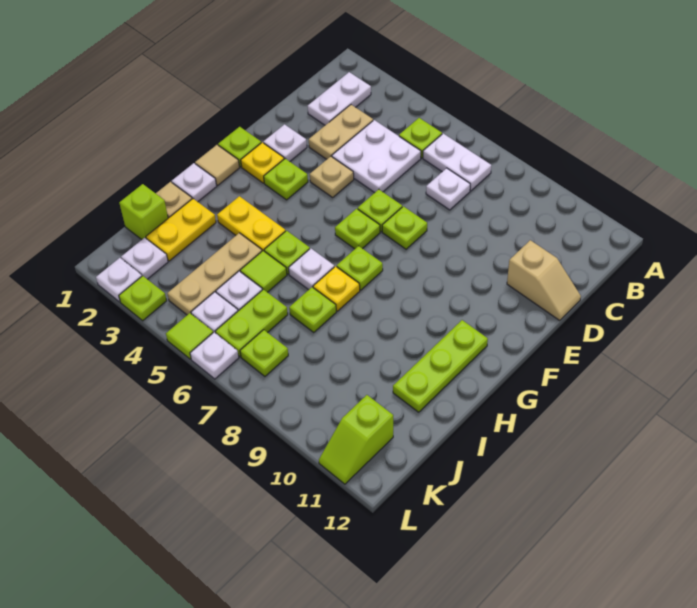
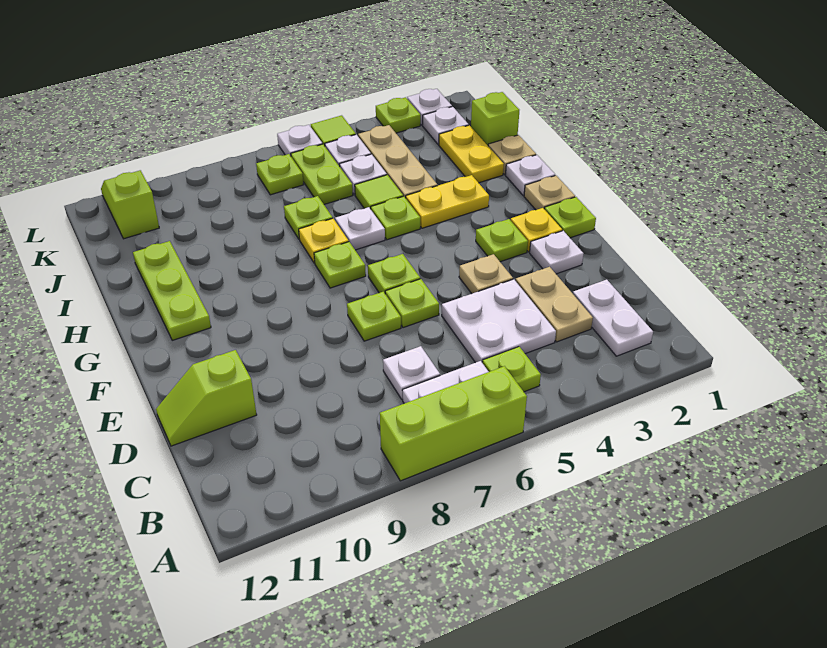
none -> lime 1x3 brick [380,366,527,481]
tan 1x2 slope [507,240,581,321] -> lime 1x2 slope [156,350,257,446]
tan 1x1 tile [195,145,240,185] -> tan 1x1 plate [524,176,575,210]

